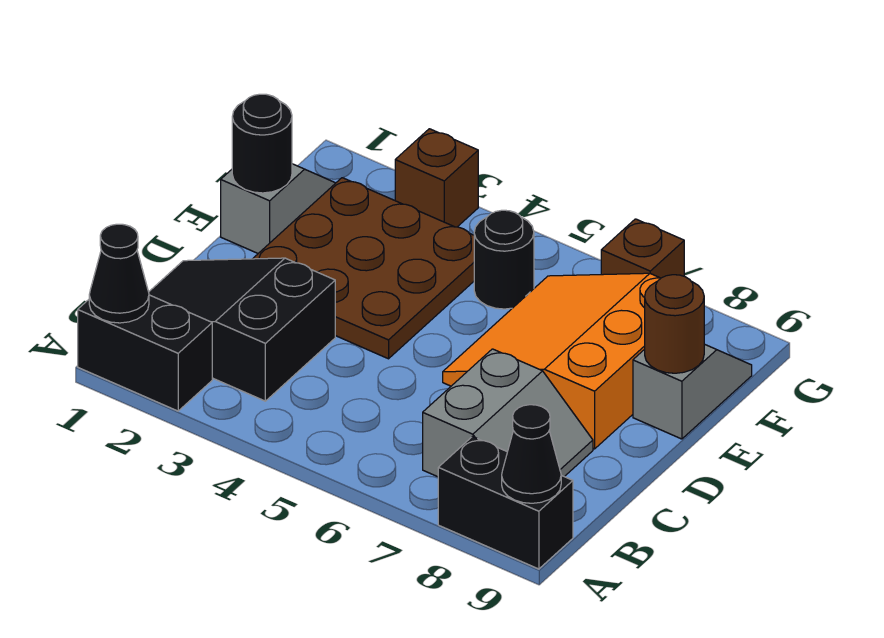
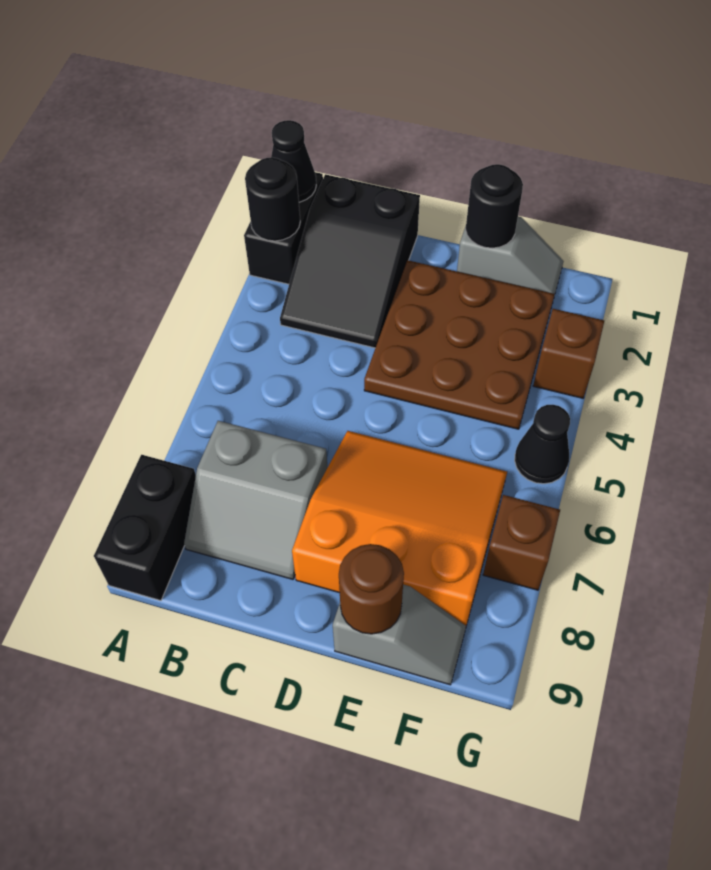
black 1x1 cone [502,405,561,503] -> black 1x1 cone moved to [515,405,570,484]
black 2x3 slope [149,258,335,401] -> black 2x3 slope turned to [280,174,420,348]
black 1x1 round brick [474,210,534,309] -> black 1x1 round brick moved to [245,157,300,241]

